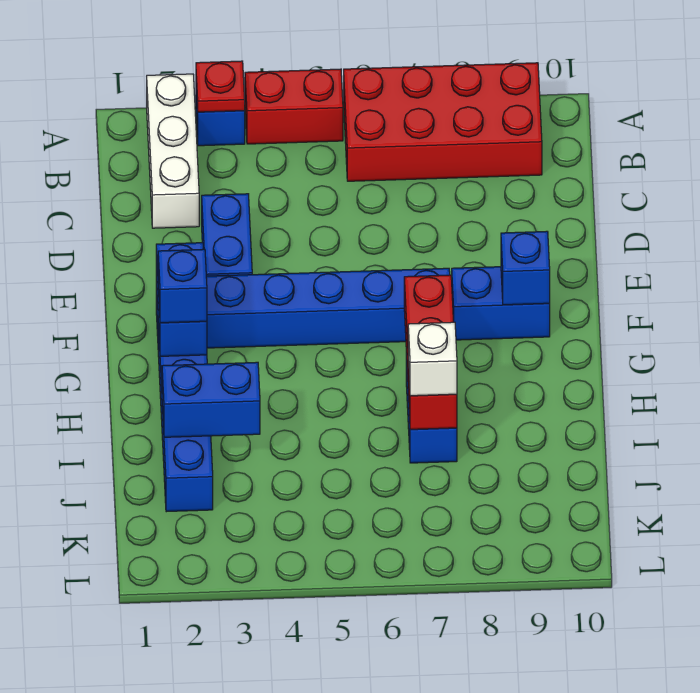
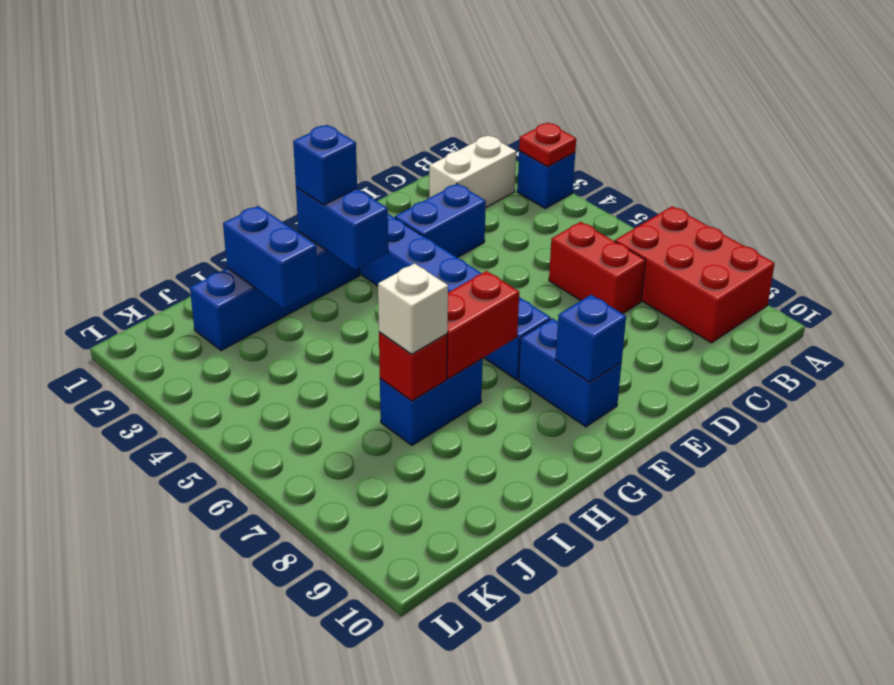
white 1x3 brick [147,74,199,228] -> white 1x2 brick [429,135,516,207]
red 1x2 brick [245,69,343,144] -> red 1x2 brick moved to [549,222,646,314]
red 2x4 brick [344,63,542,181] -> red 2x3 brick [615,206,775,343]
blue 1x2 brick [156,243,207,356] -> blue 1x2 brick turned to [296,187,388,270]

